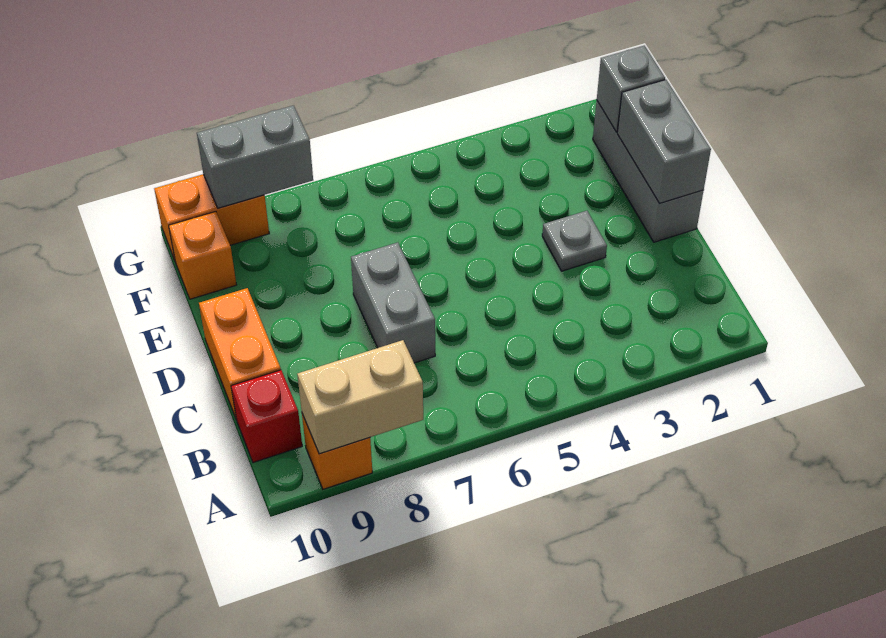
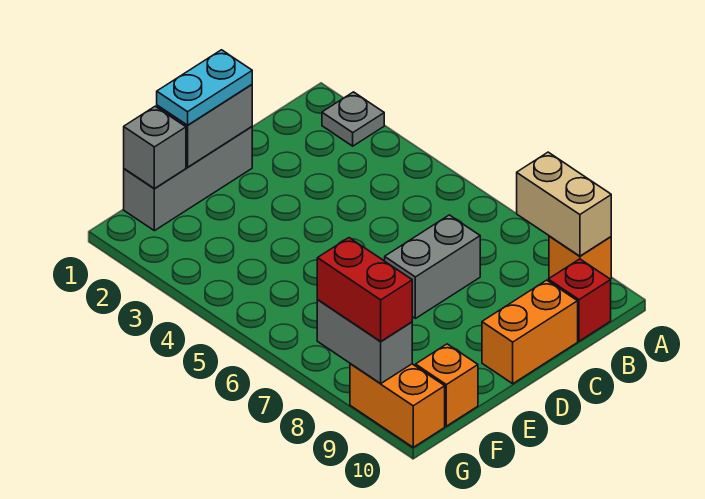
none -> cyan 1x2 plate [157,50,252,125]
grey 1x1 plate [542,211,607,271] -> grey 1x1 plate moved to [322,92,384,146]
none -> red 1x2 brick [317,238,412,342]

